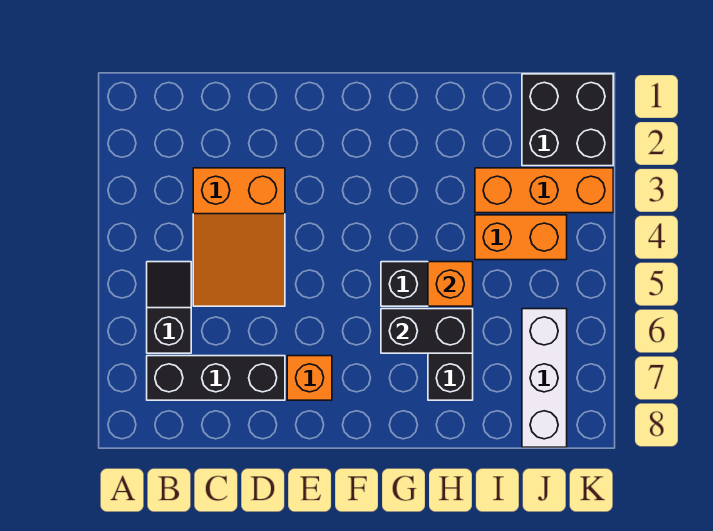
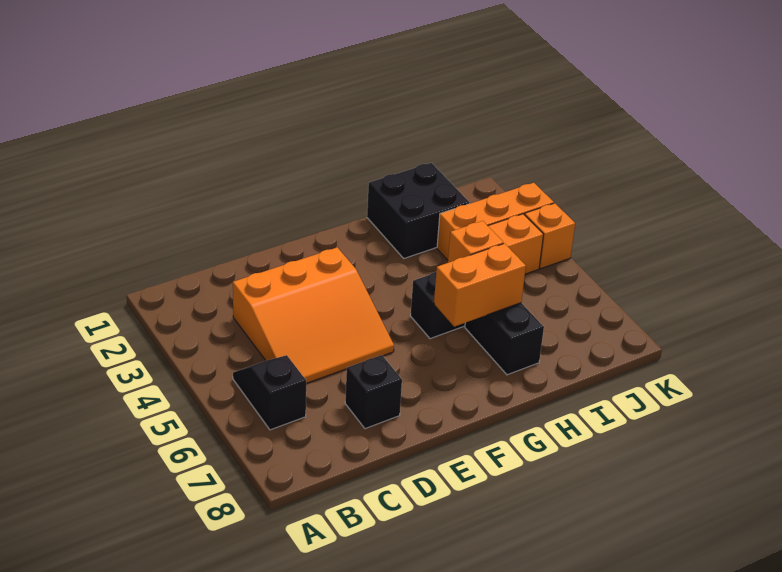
black 1x3 brick [147,356,285,400] -> black 1x1 brick [345,355,402,429]
orange 2x3 slope [193,168,285,306] -> orange 3x3 slope [233,247,394,383]
orange 1x1 brick [287,356,332,400] -> orange 1x1 brick moved to [525,203,575,269]
black 1x2 brick [381,309,473,353] -> orange 1x2 brick [434,244,526,327]
black 2x2 brick [522,74,613,166] -> black 2x2 brick moved to [367,163,470,258]
white 1x3 brick [522,309,567,447] -> none

